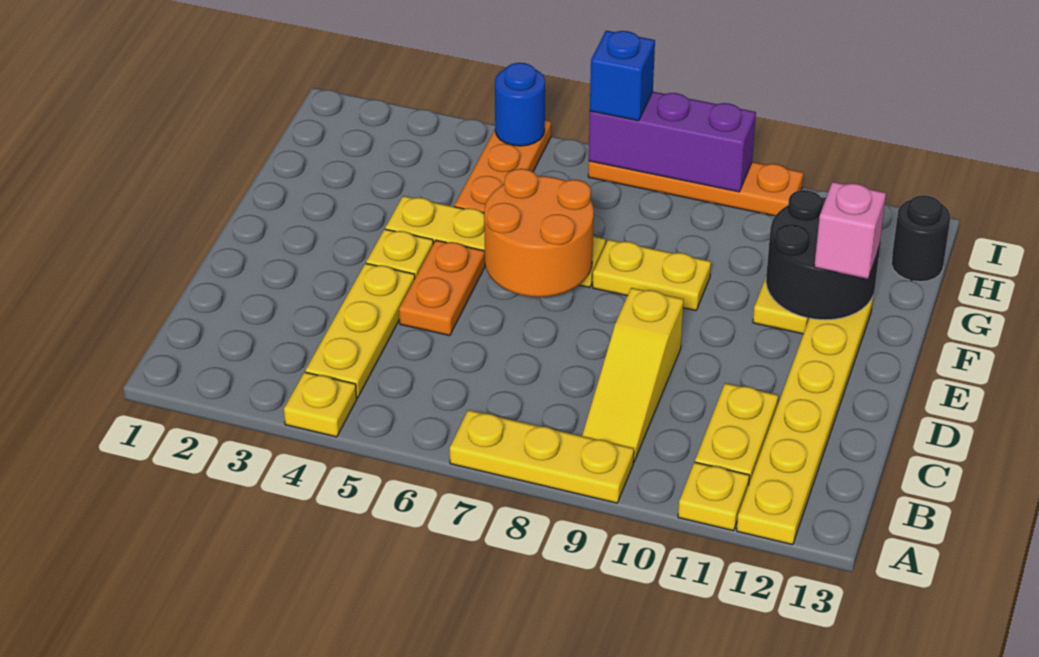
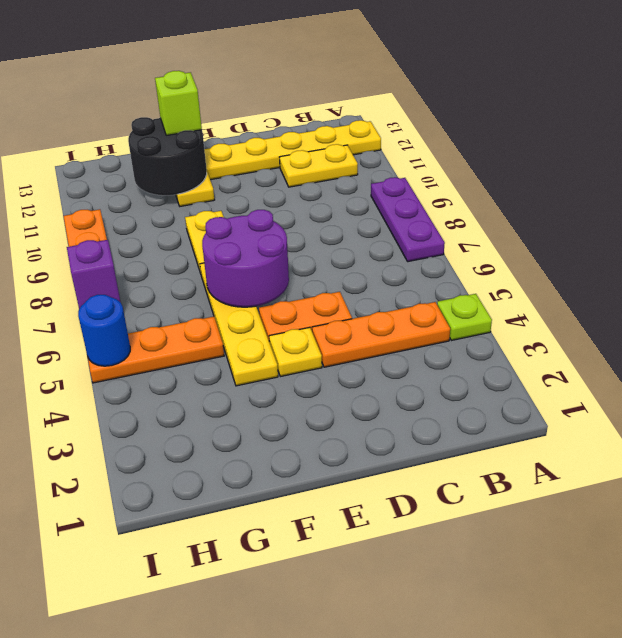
yellow 1x1 plate [284,372,357,437] -> lime 1x1 plate [437,294,492,341]
yellow 1x3 plate [450,410,634,503] -> purple 1x3 plate [371,177,445,262]
yellow 1x1 plate [678,462,749,531] -> none
yellow 1x3 plate [305,263,415,398] -> orange 1x3 plate [312,302,450,367]
yellow 1x3 slope [582,288,684,462] -> none
orange 2x2 round brick [484,169,594,297] -> purple 2x2 round brick [202,210,289,307]
pink 1x1 brick [814,182,886,279] -> lime 1x1 brick [155,71,202,135]
black 1x1 round brick [891,195,950,282] -> none
purple 1x3 brick [589,92,756,192] -> purple 1x1 brick [67,240,120,309]
blue 1x1 brick [590,31,655,121] -> none

